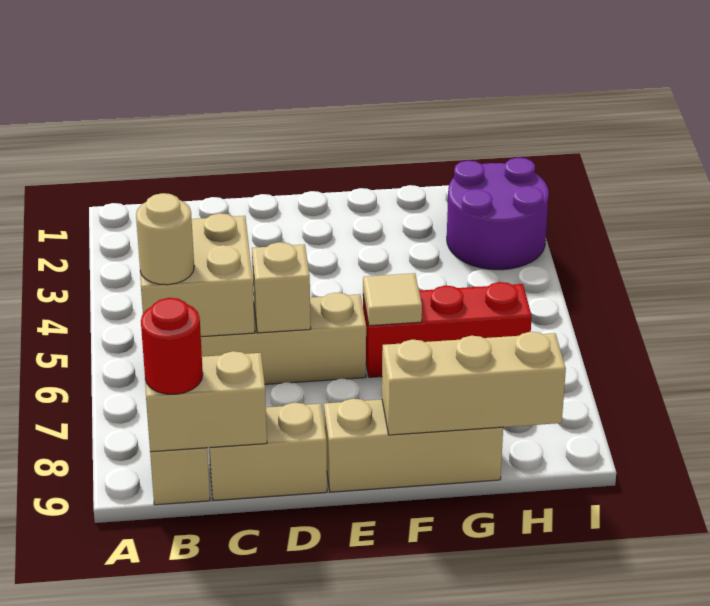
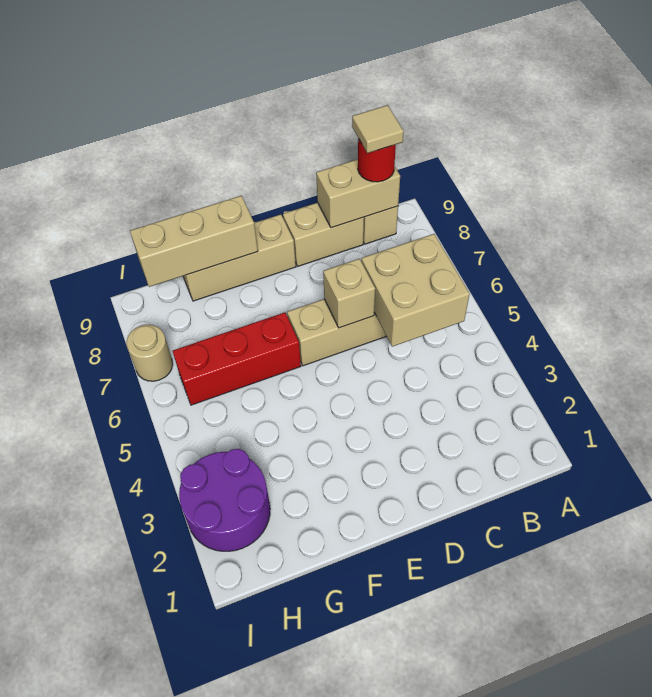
tan 1x1 round brick [136,193,194,285] -> tan 1x1 round brick moved to [126,325,173,381]
tan 1x1 tile [363,273,422,326] -> tan 1x1 tile moved to [352,105,404,153]

